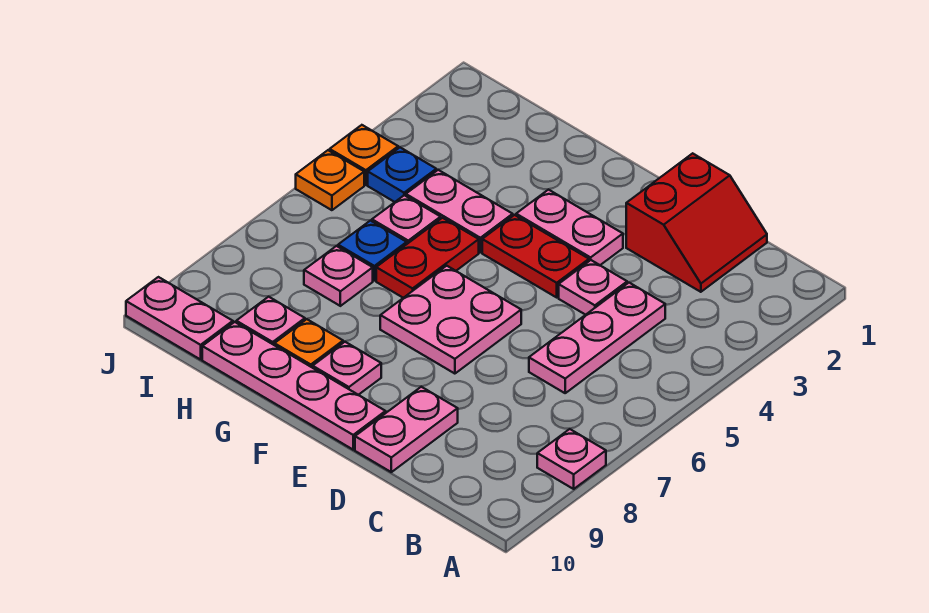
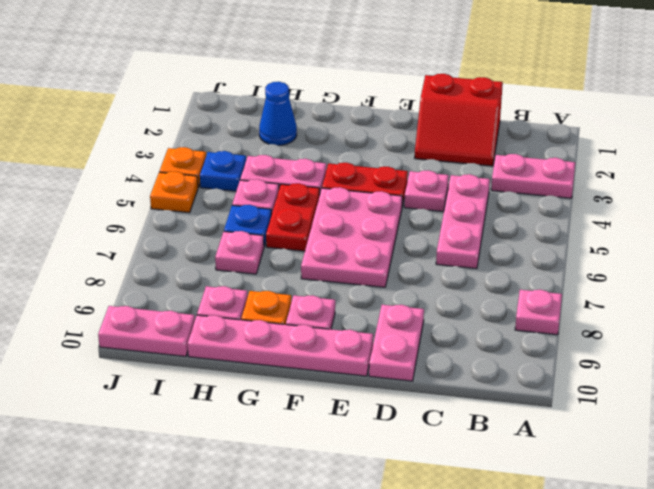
red 2x2 slope [626,153,767,292] -> red 2x2 slope turned to [415,74,503,166]
pink 1x2 plate [516,190,623,265] -> pink 1x2 plate moved to [491,154,575,198]
pink 2x2 plate [380,266,521,374] -> pink 2x3 plate [301,187,402,287]
none -> blue 1x1 cone [259,82,297,145]

